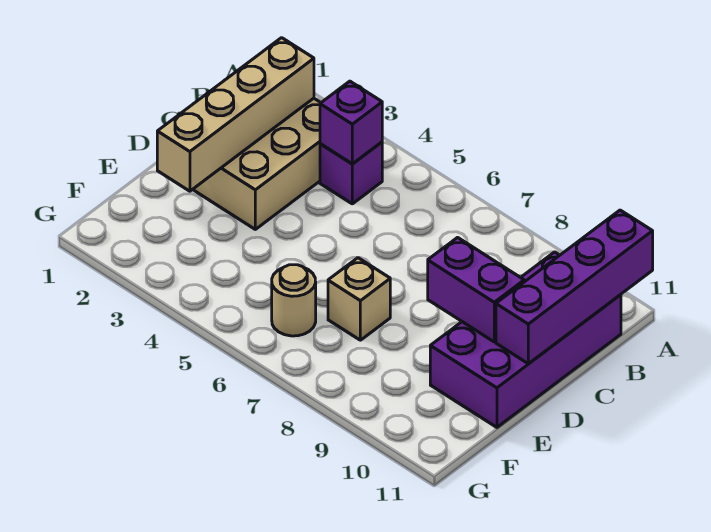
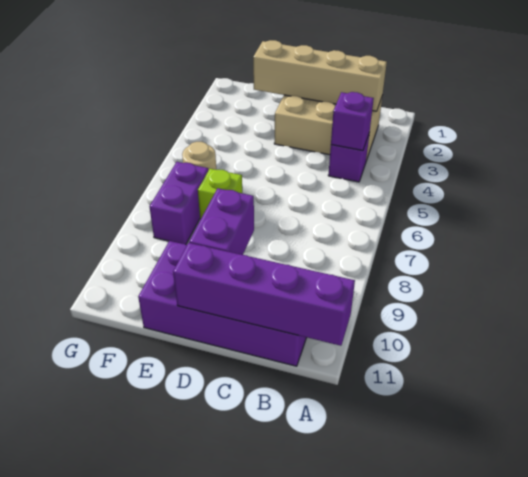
tan 1x1 brick [328,258,390,340] -> lime 1x1 brick [198,169,242,220]
none -> purple 1x2 brick [149,162,208,244]

